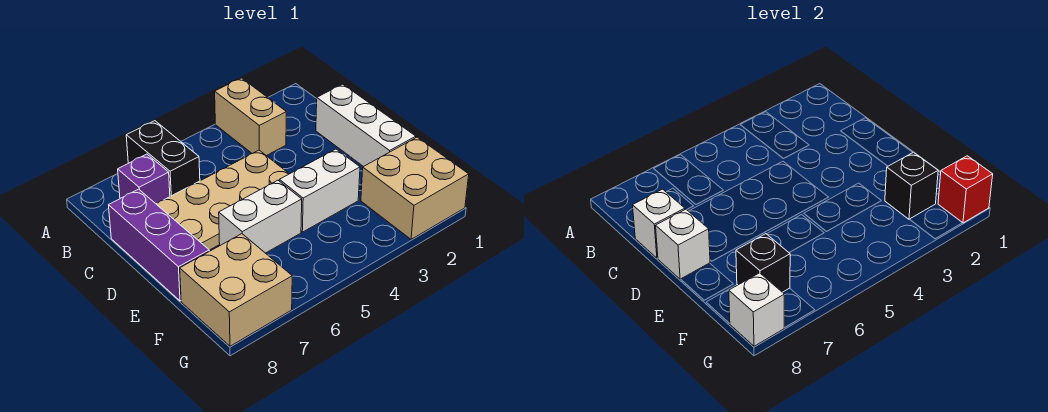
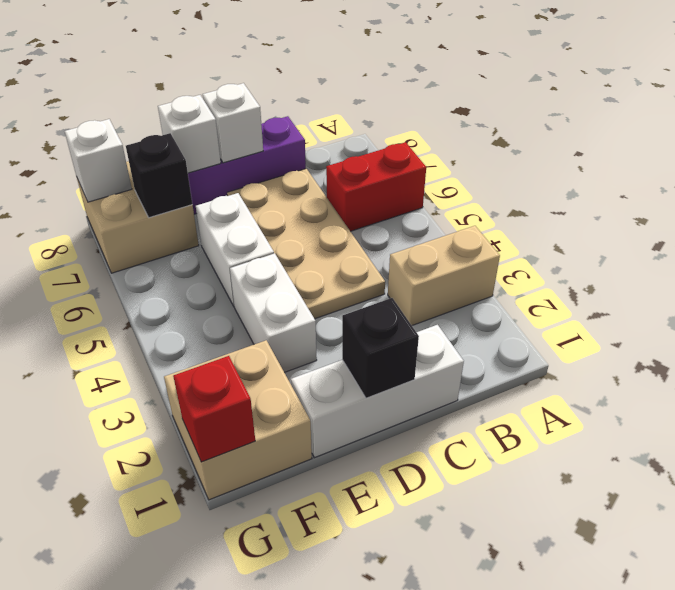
black 1x2 brick [126,121,200,196] -> red 1x2 brick [326,142,426,231]
purple 1x1 brick [118,154,170,204] -> none
white 1x1 brick [633,189,685,258] -> white 1x1 brick moved to [158,95,221,173]
black 1x1 brick [885,152,938,219] -> black 1x1 brick moved to [342,298,419,398]

